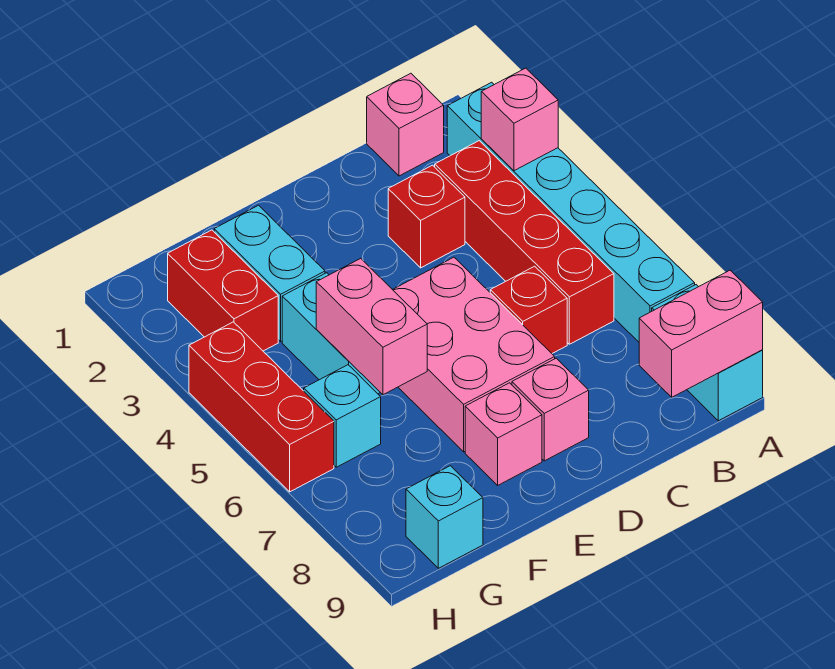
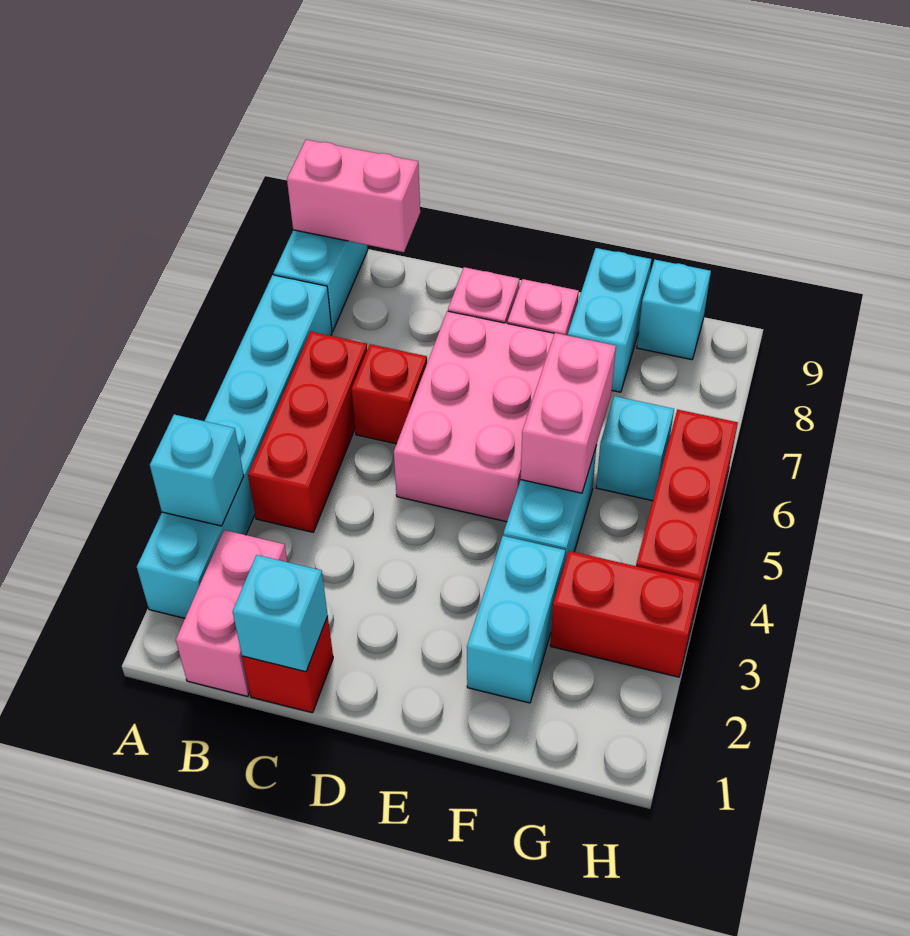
pink 1x1 brick [481,68,558,171] -> cyan 1x1 brick [150,415,244,526]
pink 1x1 brick [367,73,444,176] -> pink 1x2 brick [176,530,287,696]
red 1x4 brick [435,141,614,344] -> red 1x3 brick [248,332,367,532]
none -> cyan 1x1 brick [233,555,328,672]
red 1x1 brick [388,165,465,268] -> red 1x1 brick moved to [242,617,333,713]
none -> cyan 1x2 brick [568,248,651,392]
red 1x2 brick [168,230,278,351] -> red 1x2 brick turned to [550,551,700,677]

